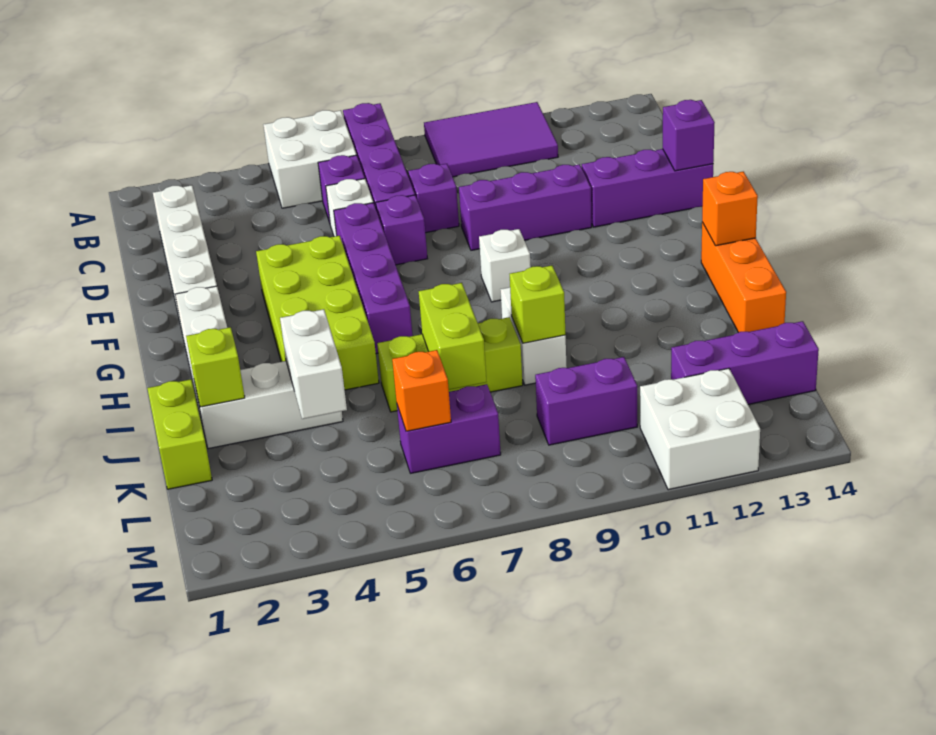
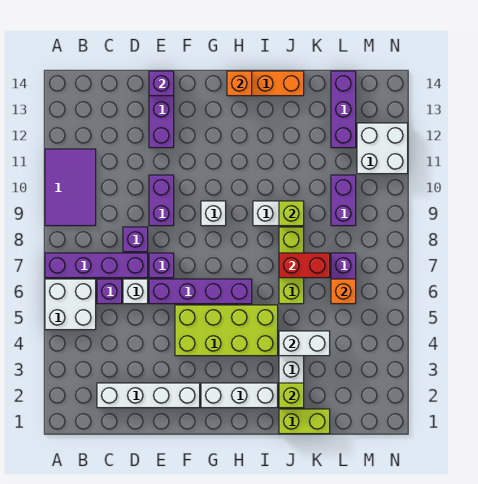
purple 1x3 brick [459,164,592,250] -> purple 1x2 brick [149,175,174,226]
lime 1x2 brick [419,283,486,390] -> red 1x2 brick [279,253,330,278]

